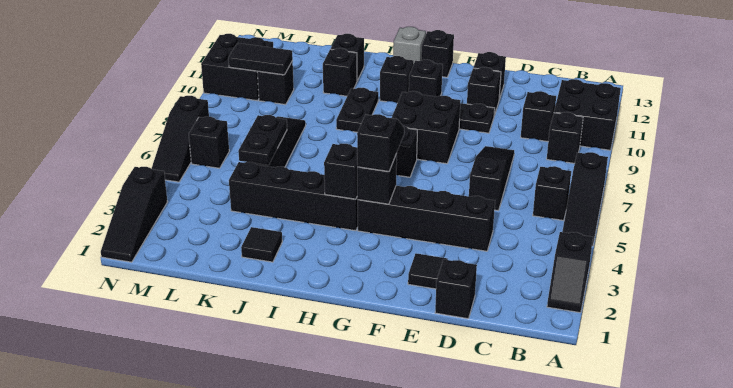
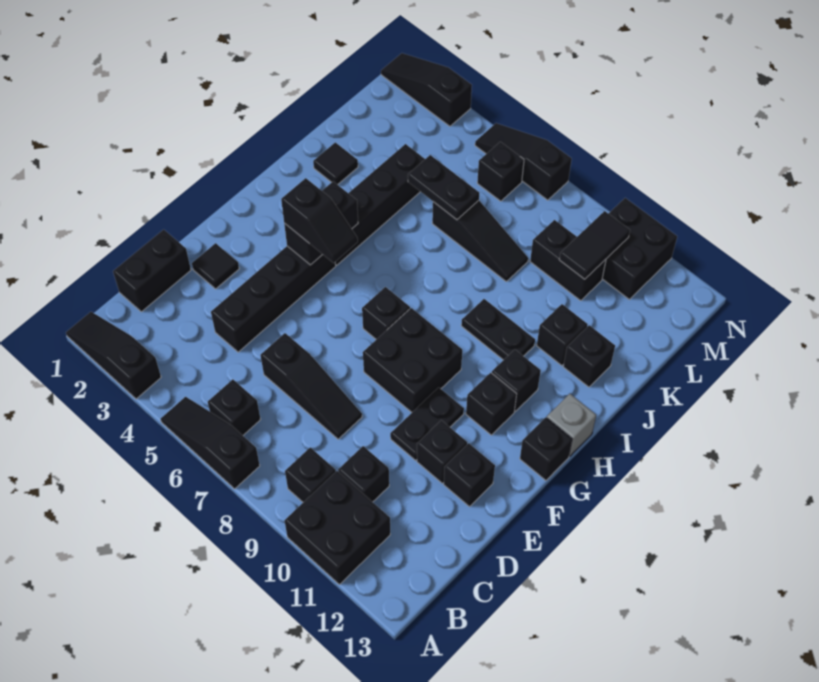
black 1x2 slope [547,232,593,313] -> black 1x3 slope [66,312,161,399]
black 1x1 brick [435,260,477,319] -> black 1x2 brick [113,230,191,312]
black 1x1 brick [257,61,294,105] -> black 1x2 brick [530,220,606,301]

